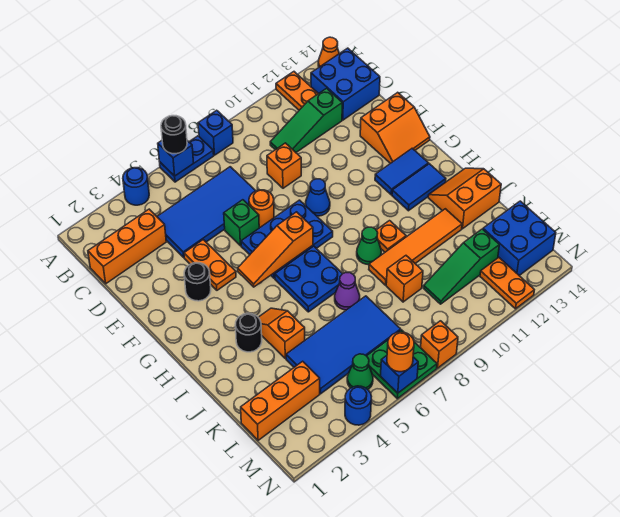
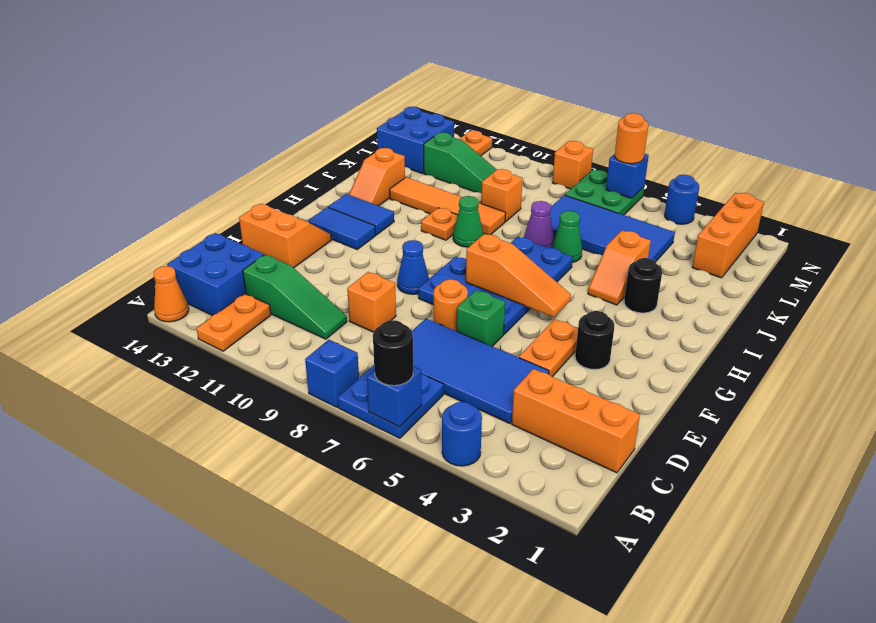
blue 1x2 plate [160,136,214,182] -> blue 2x2 plate [338,365,444,438]
orange 2x2 slope [428,168,501,229] -> orange 1x2 slope [349,148,405,206]
orange 1x3 brick [241,361,320,440] -> orange 1x3 brick turned to [692,193,764,278]
green 1x1 cone [347,354,373,389] -> green 1x1 cone moved to [552,211,582,262]

